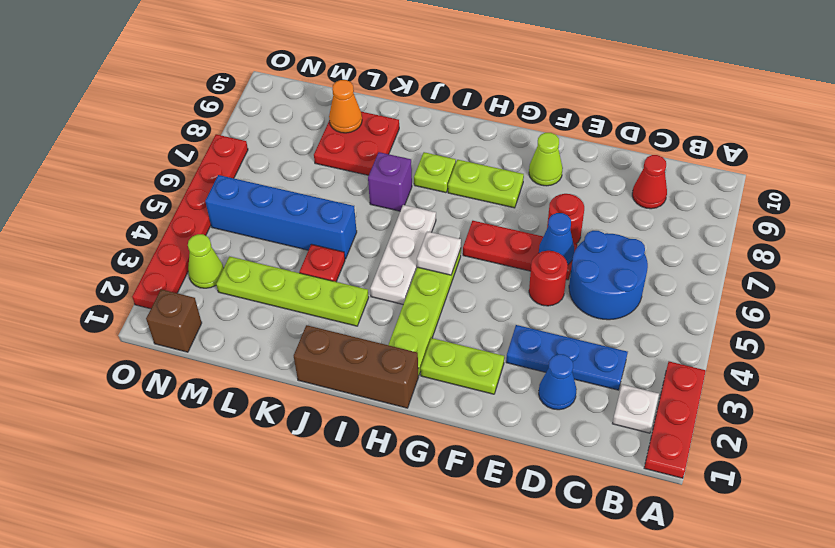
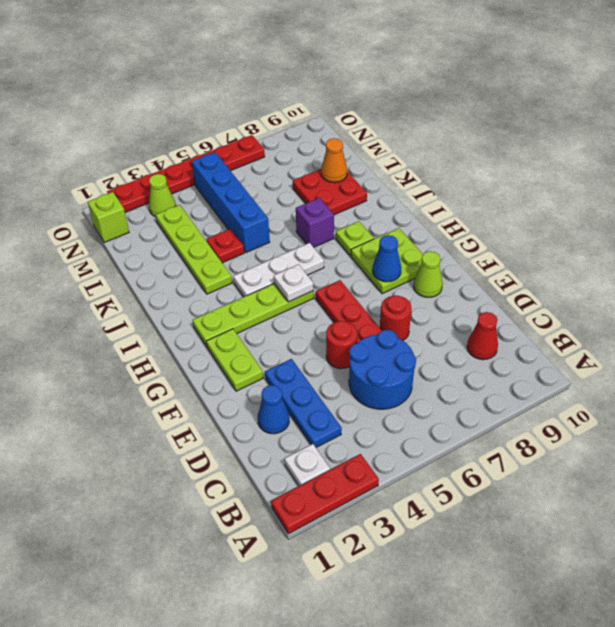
blue 1x1 cone [539,213,574,264] -> blue 1x1 cone moved to [372,235,401,282]
lime 1x2 plate [448,160,524,208] -> lime 2x2 plate [351,228,423,294]
brown 1x3 brick [294,325,418,408] -> none
brown 1x1 brick [146,289,202,352] -> lime 1x1 brick [88,192,129,243]

